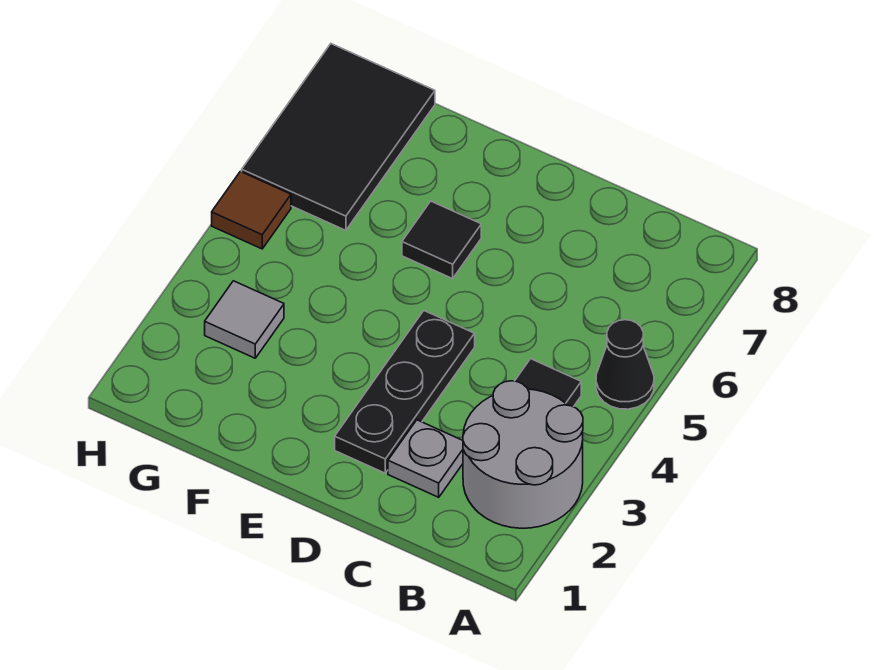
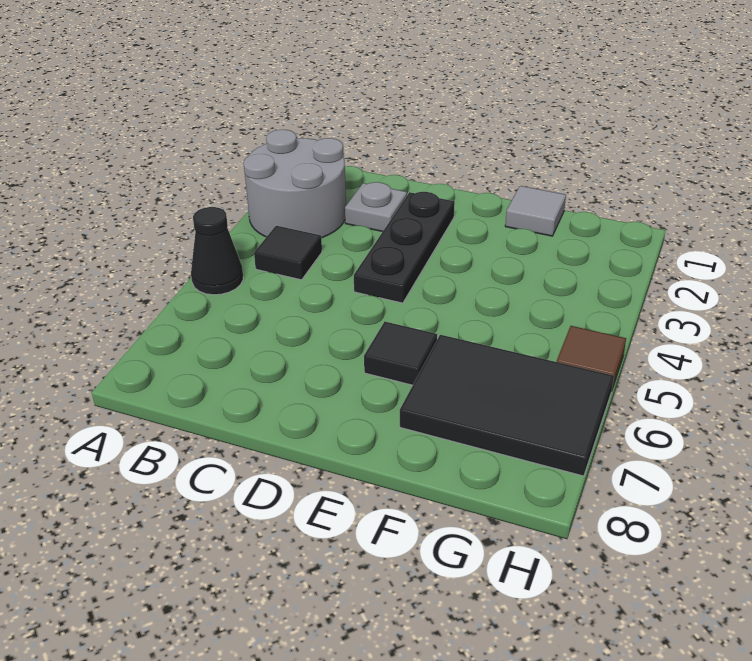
grey 1x1 tile [205,281,284,358] -> grey 1x1 tile moved to [505,186,566,236]
black 2x3 tile [242,44,435,230] -> black 2x3 tile turned to [400,335,614,476]

